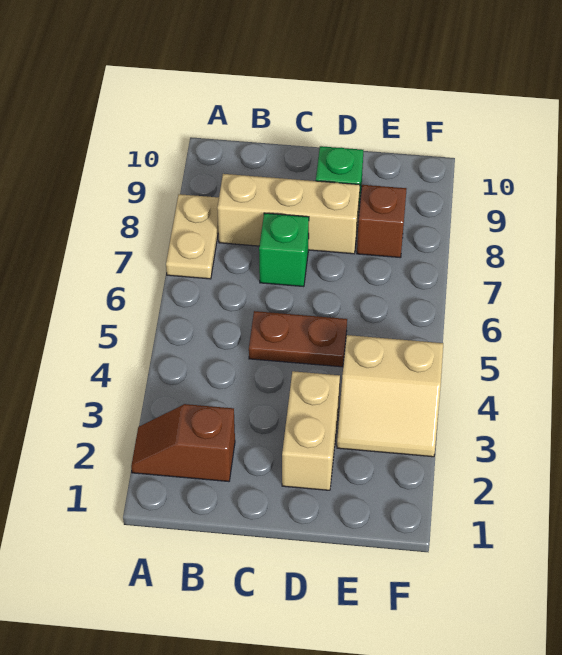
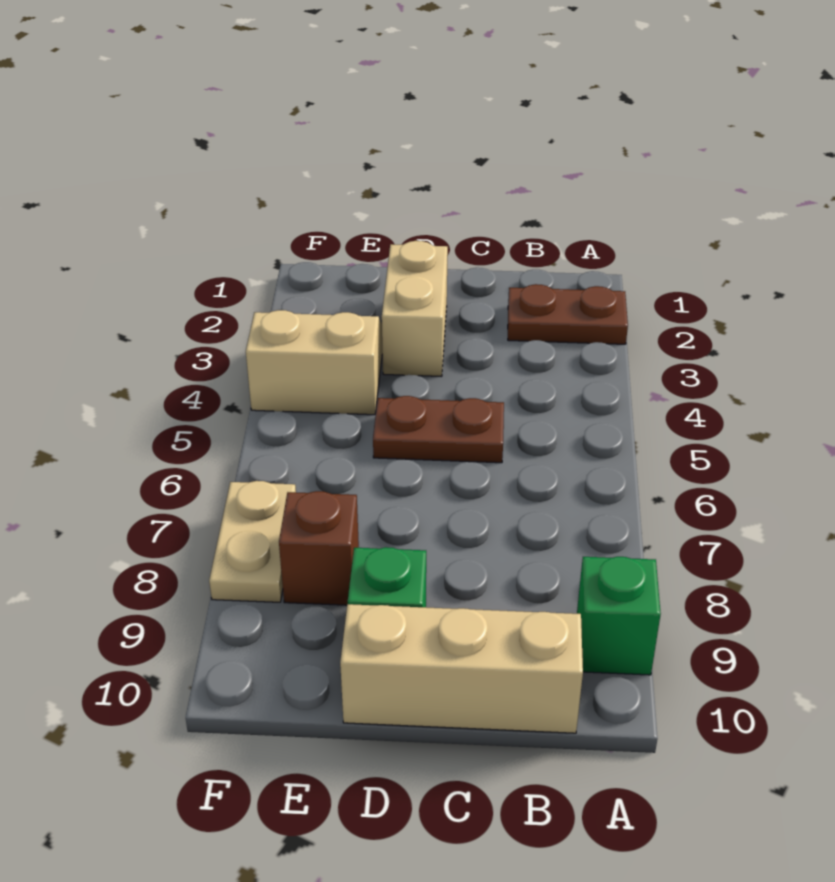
brown 1x2 slope [131,404,235,481] -> brown 1x2 plate [508,284,628,344]
tan 1x2 plate [166,194,219,279] -> tan 1x2 plate moved to [209,481,296,602]
tan 1x3 brick [217,174,360,254] -> tan 1x3 brick moved to [340,604,583,733]
green 1x1 brick [259,213,309,287] -> green 1x1 brick moved to [577,557,661,675]

